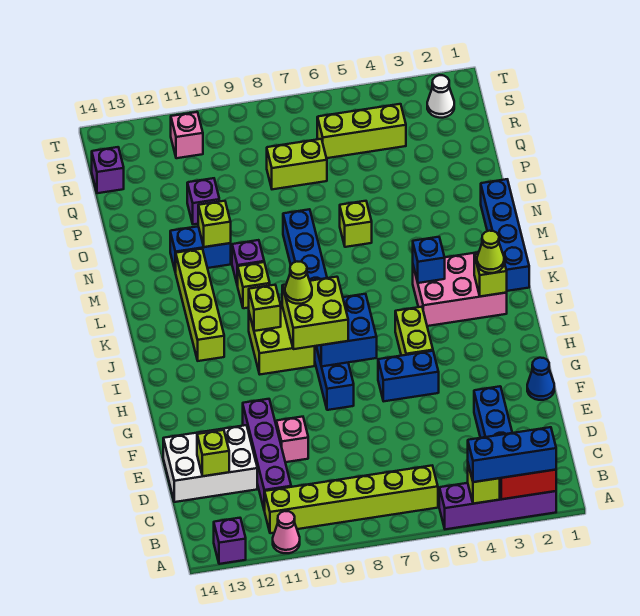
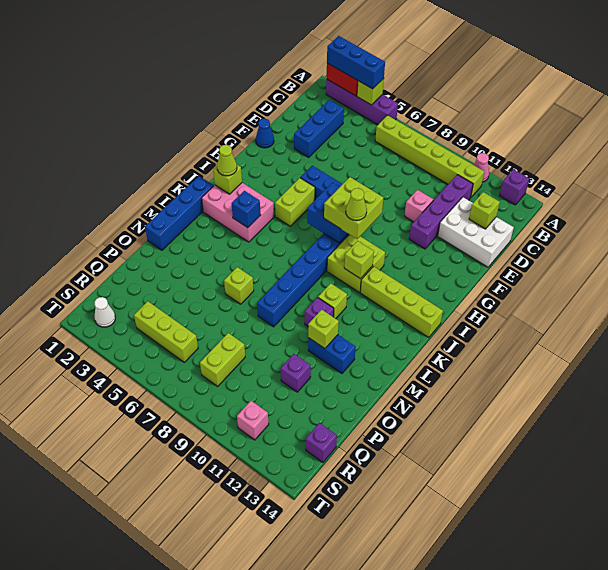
lime 1x4 brick [176,249,224,361] -> lime 1x4 brick turned to [360,266,443,338]
lime 1x2 brick [267,139,327,189] -> lime 1x2 brick turned to [200,333,245,386]

